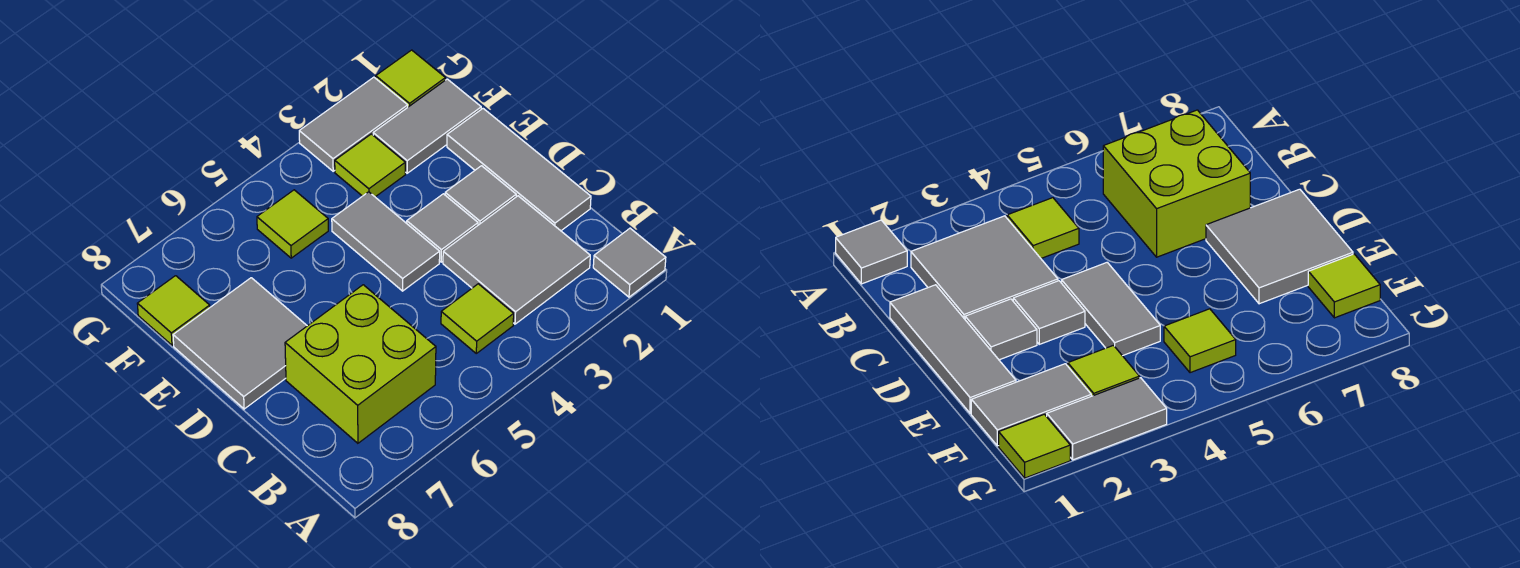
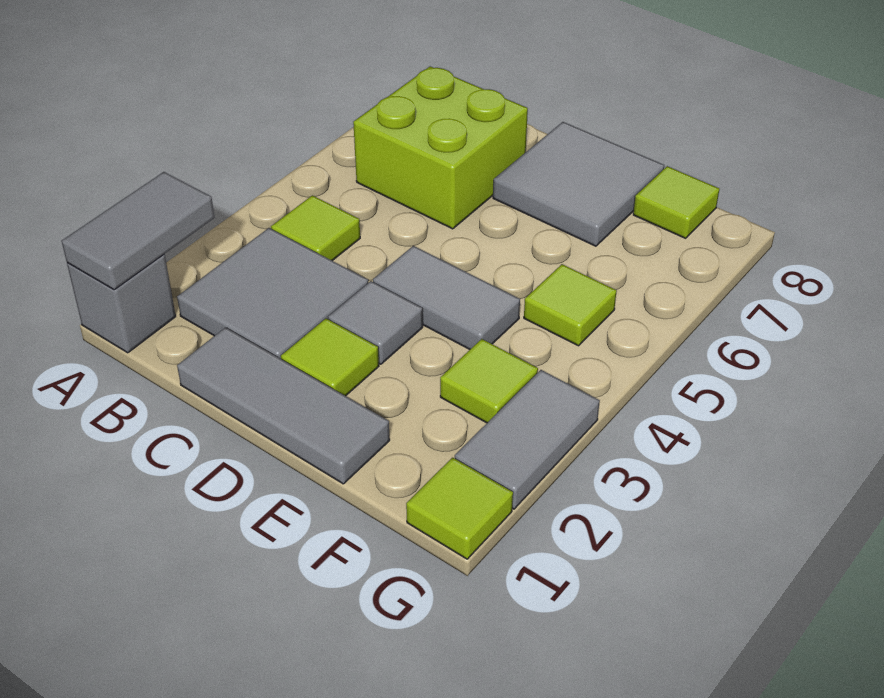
grey 1x1 tile [593,228,666,297] -> grey 1x1 brick [67,255,176,353]
grey 1x1 tile [445,166,516,225] -> lime 1x1 tile [281,319,379,396]
grey 1x2 tile [373,79,481,173] -> grey 1x2 tile moved to [62,172,214,290]

